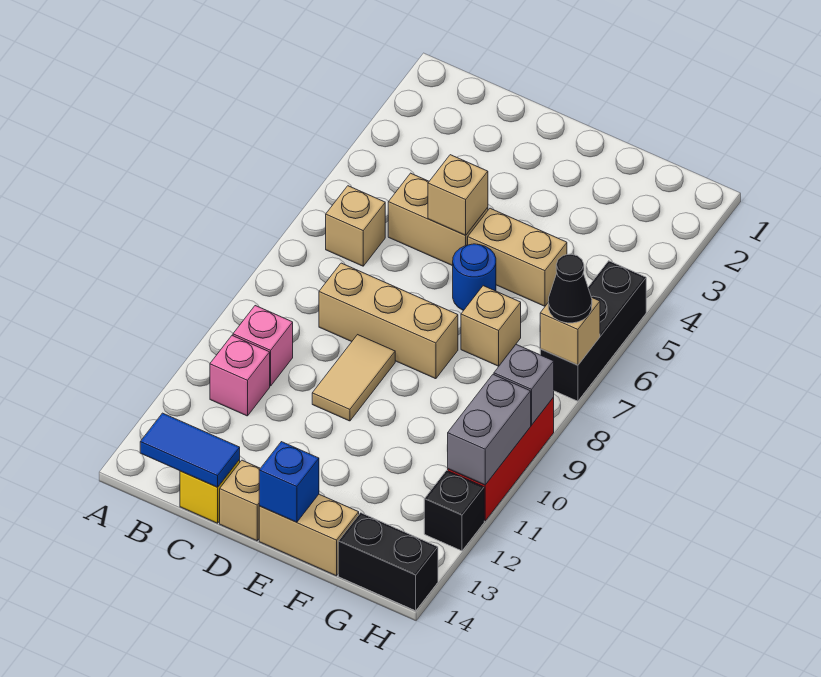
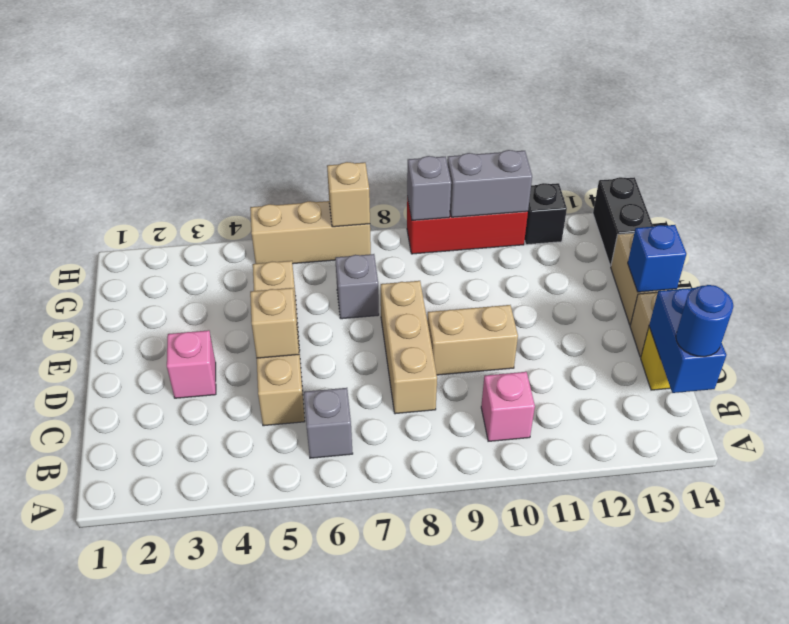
tan 1x1 brick [326,186,385,266] -> grey 1x1 brick [304,388,353,458]
pink 1x1 brick [210,336,270,416] -> pink 1x1 brick moved to [167,330,216,398]
blue 1x2 tile [140,413,240,487] -> blue 1x2 brick [649,288,726,393]
tan 1x2 tile [312,335,395,421] -> tan 1x2 brick [427,305,518,375]
blue 1x1 round brick [453,244,496,311] -> blue 1x1 round brick moved to [676,285,733,357]
tan 1x1 brick [461,286,521,366] -> grey 1x1 brick [335,254,379,319]
black 1x3 brick [540,261,646,401] -> tan 1x3 brick [250,201,371,264]
black 1x1 cone [548,254,592,323] -> none

